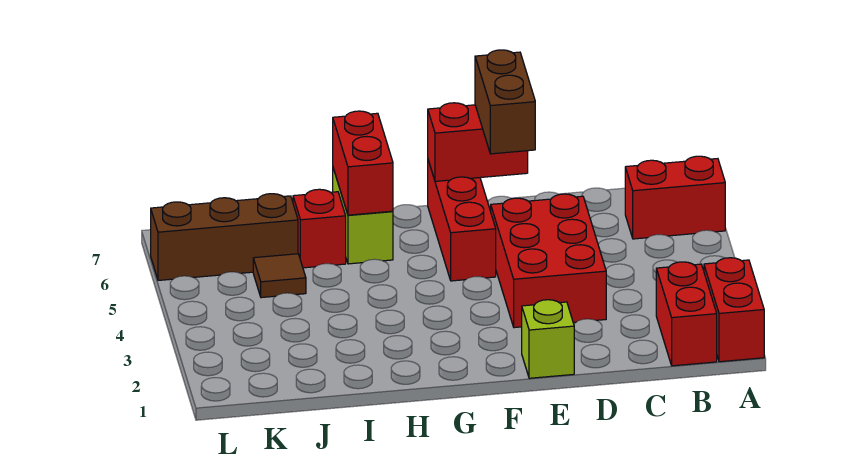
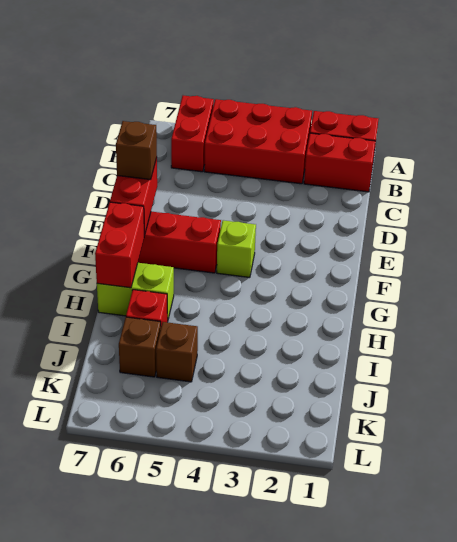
red 2x3 brick [491,194,606,328] -> red 2x3 brick moved to [204,99,312,184]
lime 1x1 brick [522,300,574,378] -> lime 1x1 brick moved to [217,220,256,278]
brown 1x2 brick [475,50,535,154] -> brown 1x1 brick [116,121,157,180]
red 1x2 brick [333,111,393,215] -> red 1x2 brick turned to [95,202,144,288]
brown 1x1 tile [253,254,306,298] -> brown 1x1 brick [156,322,198,382]
brown 1x3 brick [151,194,298,280] -> brown 1x1 brick [119,317,161,377]

